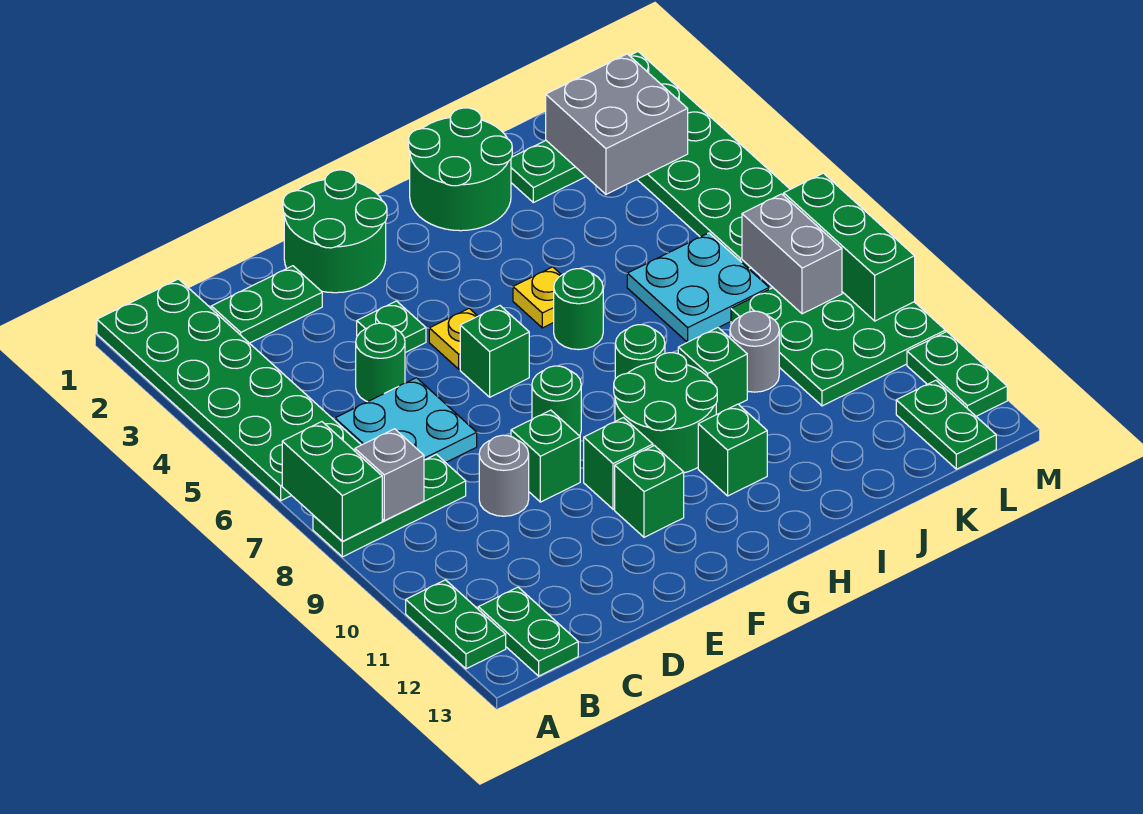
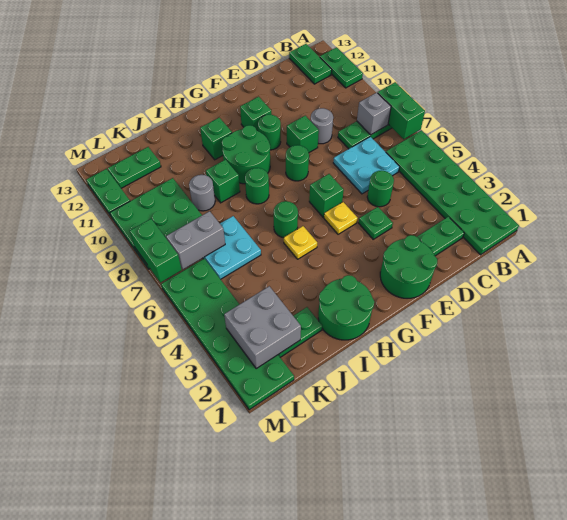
green 1x1 brick [584,418,653,509] -> green 1x1 round brick [258,114,281,150]
grey 1x2 brick [742,194,842,314] -> grey 1x2 brick turned to [166,211,225,269]
green 1x2 plate [896,380,996,469] -> green 1x2 plate turned to [108,147,161,188]
green 1x3 brick [784,173,915,321] -> green 1x2 brick [130,219,182,283]

